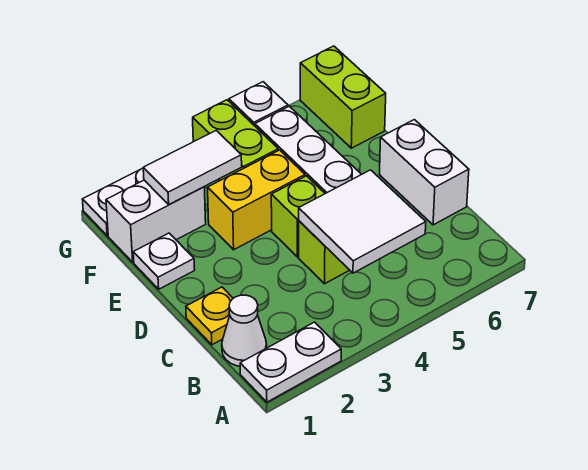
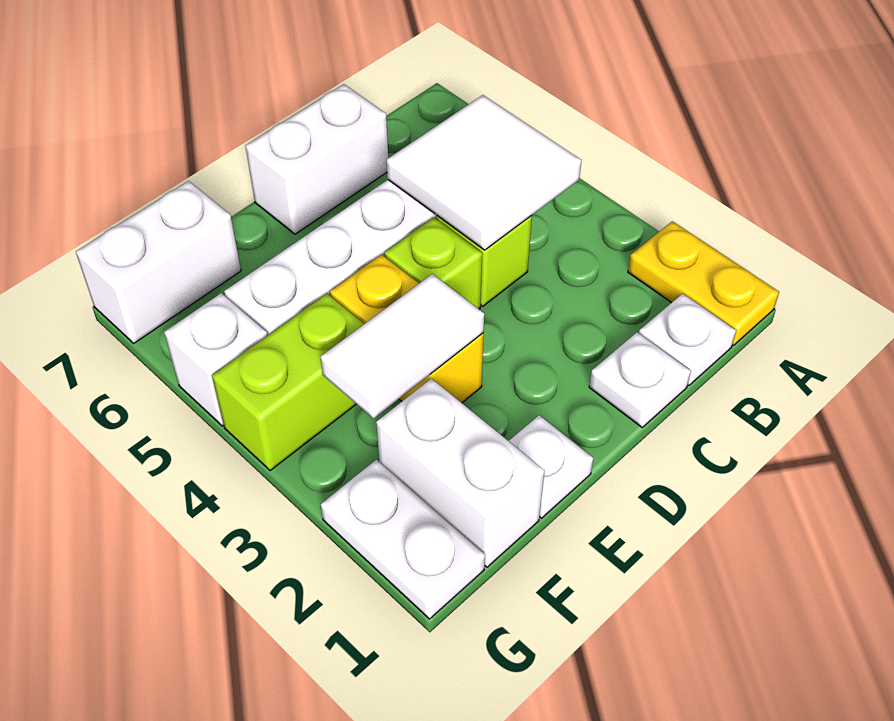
white 1x2 plate [240,322,341,402] -> yellow 1x2 plate [628,221,779,346]
white 1x1 cone [222,295,267,366] -> white 1x1 plate [639,294,736,385]
yellow 1x1 plate [186,287,233,345] -> white 1x1 plate [589,332,691,427]
white 1x2 tile [143,130,242,205] -> white 1x2 tile turned to [321,274,484,418]
lime 1x2 brick [300,46,386,148] -> white 1x2 brick [76,181,241,343]

